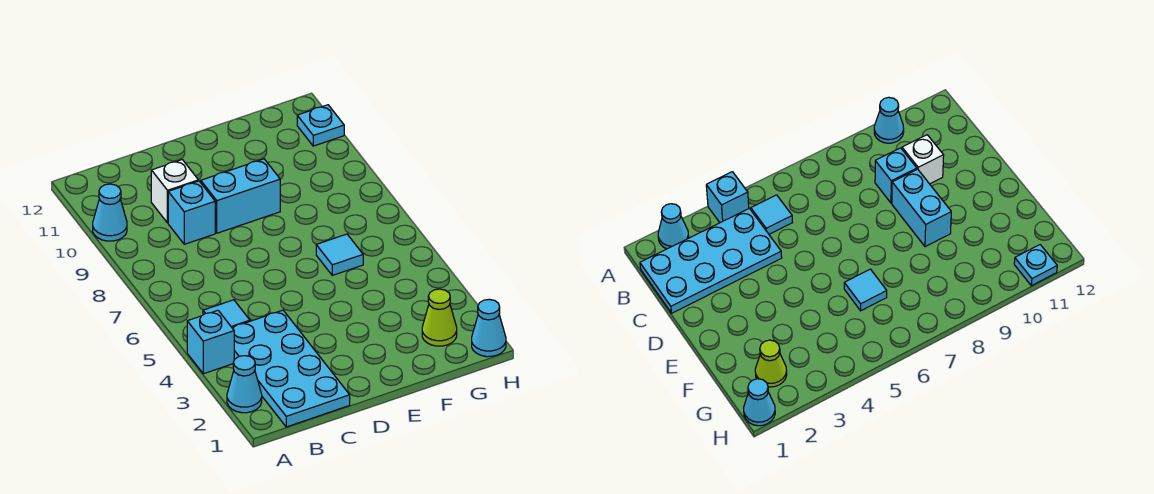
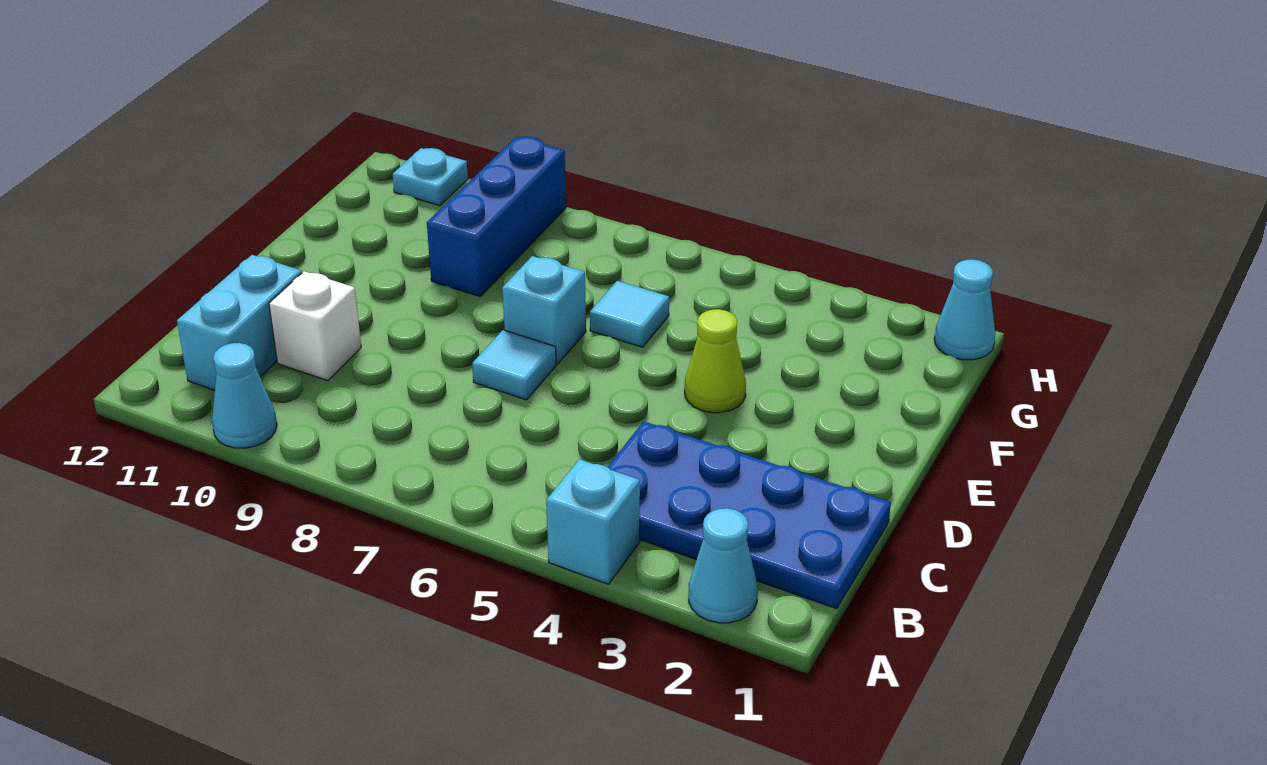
cyan 2x4 plate [232,310,350,427] -> blue 2x4 plate [608,421,891,609]
cyan 1x1 tile [203,300,250,327] -> cyan 1x1 tile moved to [472,330,556,400]
cyan 1x1 brick [168,181,215,244] -> cyan 1x1 brick moved to [502,256,586,364]
cyan 1x2 brick [201,159,280,233] -> cyan 1x2 brick moved to [177,255,302,390]
none -> blue 1x3 brick [427,137,566,297]
lime 1x1 cone [422,289,457,346] -> lime 1x1 cone moved to [685,309,746,413]

